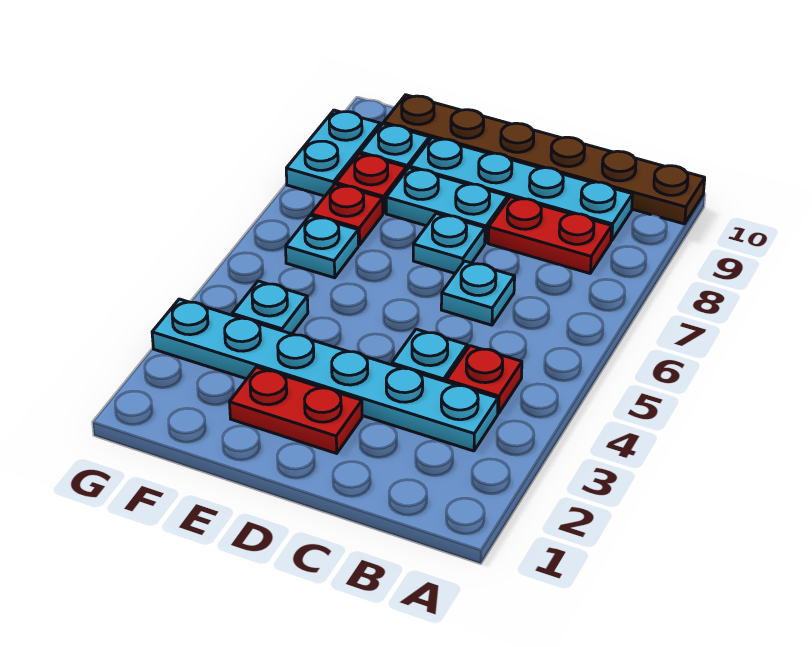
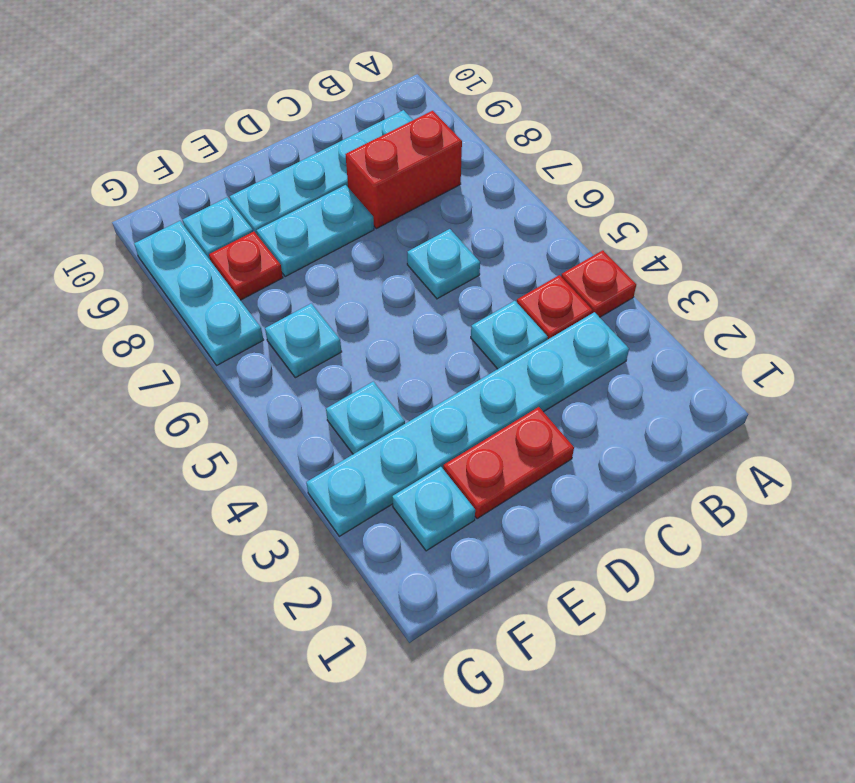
brown 1x6 plate [384,95,705,224] -> none
red 1x2 plate [488,197,612,273] -> red 1x2 brick [345,111,462,229]
cyan 1x1 plate [413,214,485,273] -> cyan 1x1 plate moved to [392,467,475,551]
red 1x1 plate [311,184,383,245] -> red 1x1 plate moved to [561,250,636,317]
cyan 1x2 plate [286,110,380,196] -> cyan 1x3 plate [134,221,263,365]

